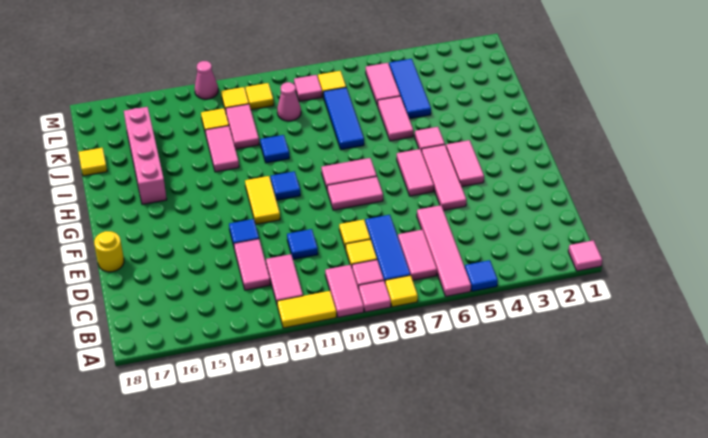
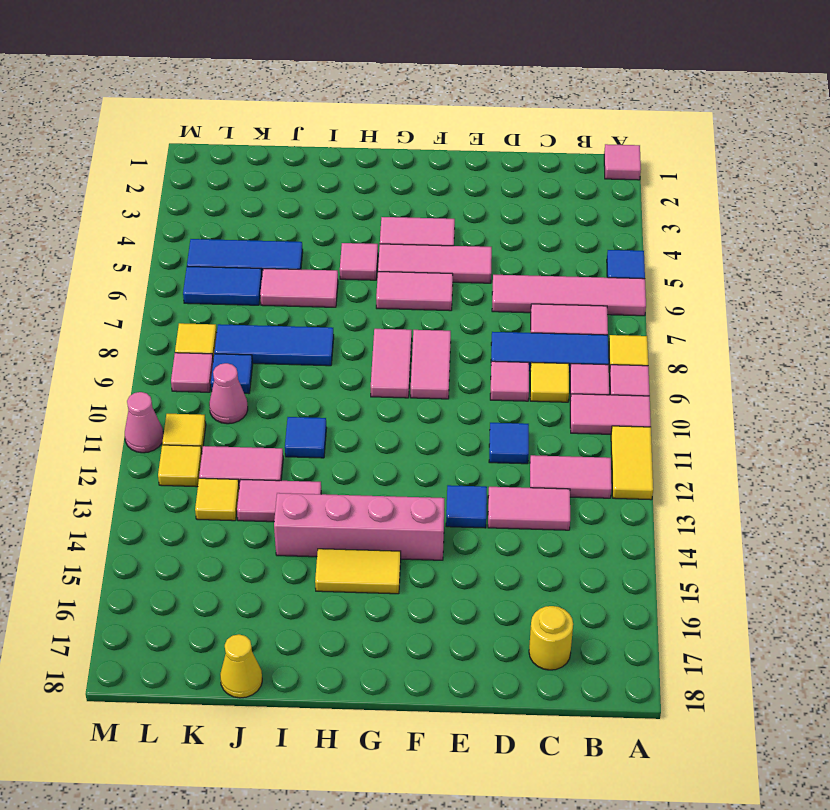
yellow 1x1 tile [339,220,370,249] -> pink 1x1 tile [490,361,529,401]
yellow 1x1 round brick [94,231,124,272] -> yellow 1x1 round brick moved to [529,606,573,670]
yellow 1x2 tile [245,176,280,224] -> yellow 1x2 tile moved to [315,549,401,594]
blue 1x1 tile [271,171,300,200] -> blue 1x1 tile moved to [211,354,253,394]
pink 1x4 brick [124,107,167,204] -> pink 1x4 brick moved to [274,493,444,560]
yellow 1x1 tile [79,148,107,176] -> yellow 1x1 cone [220,634,262,698]
pink 1x2 tile [366,63,400,106] -> blue 1x2 tile [183,267,262,305]
pink 1x1 cone [195,61,218,99] -> pink 1x1 cone moved to [125,392,163,453]

